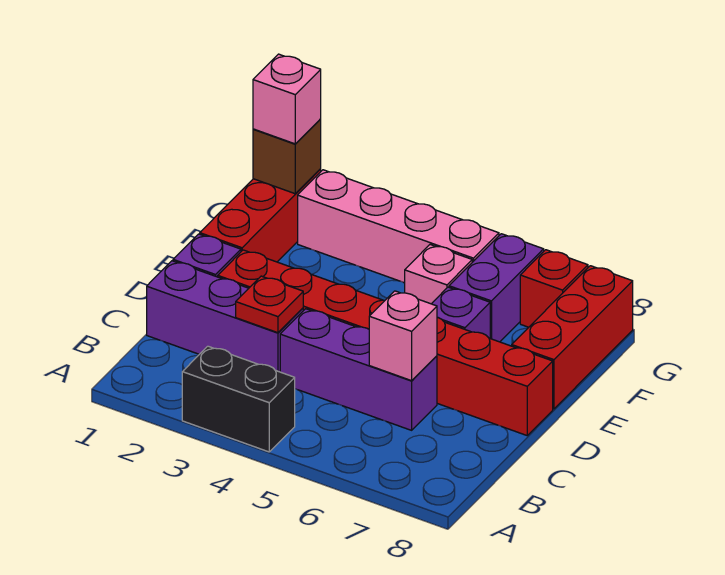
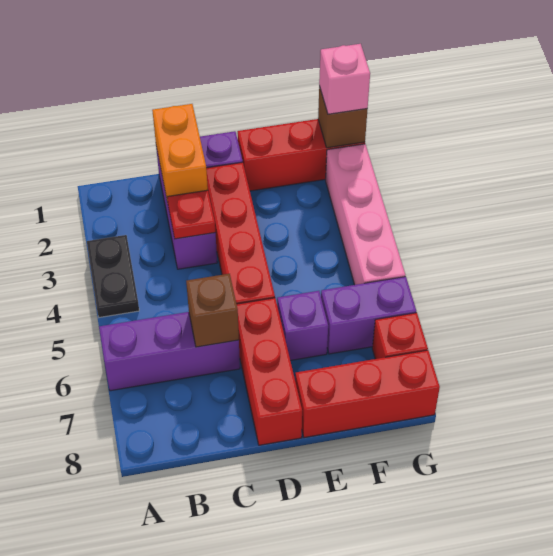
black 1x2 brick [182,346,295,452] -> black 1x2 plate [87,235,139,317]
none -> orange 1x2 brick [152,104,208,202]
purple 1x3 brick [280,309,437,430] -> purple 1x3 brick turned to [99,312,240,391]
pink 1x1 brick [369,291,437,381] -> brown 1x1 brick [186,274,239,347]
pink 1x1 brick [405,245,472,304] -> none

